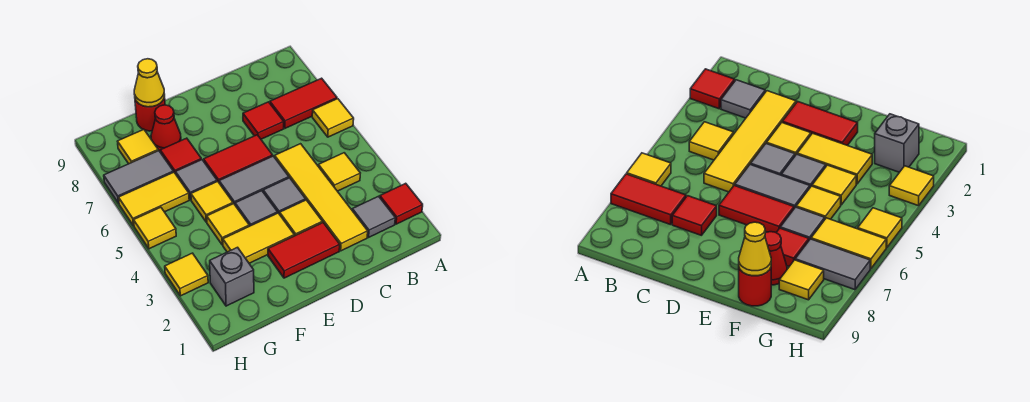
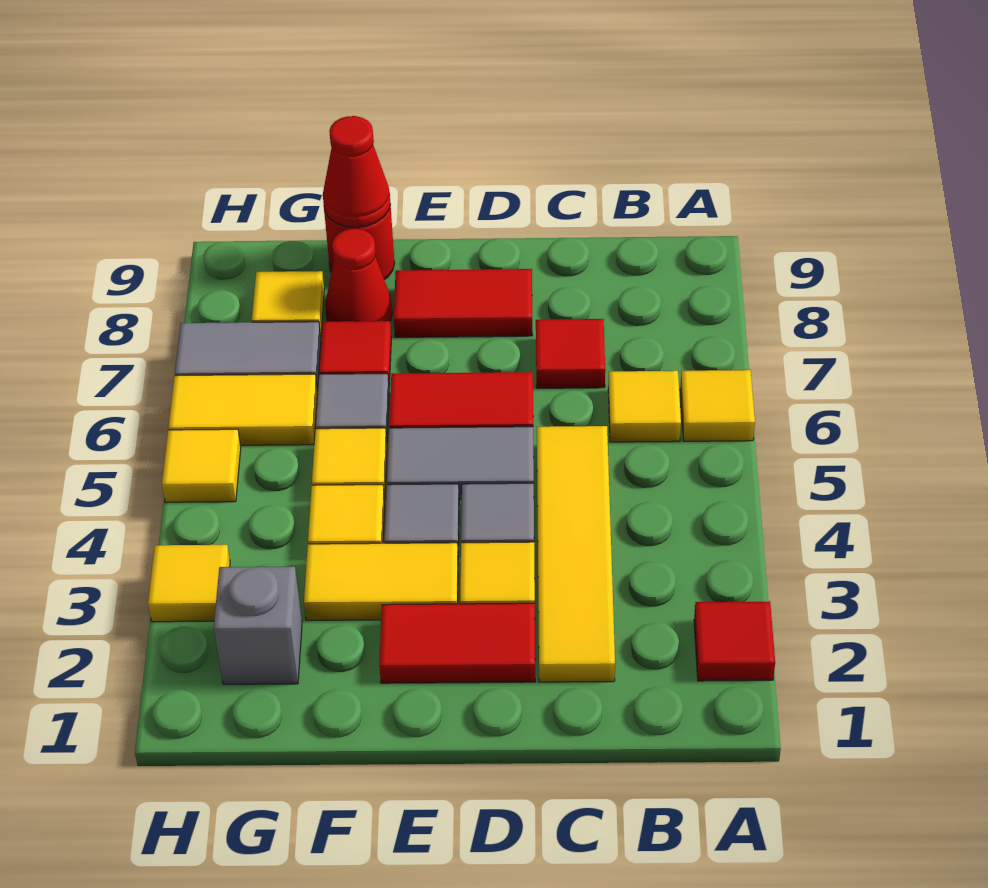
red 1x2 tile [270,78,337,128] -> red 1x2 tile moved to [394,269,533,337]
grey 1x1 tile [352,196,395,237] -> none
yellow 1x1 tile [318,153,360,191] -> yellow 1x1 tile moved to [608,371,681,442]
yellow 1x1 cone [134,59,165,107] -> red 1x1 cone [323,116,391,228]

